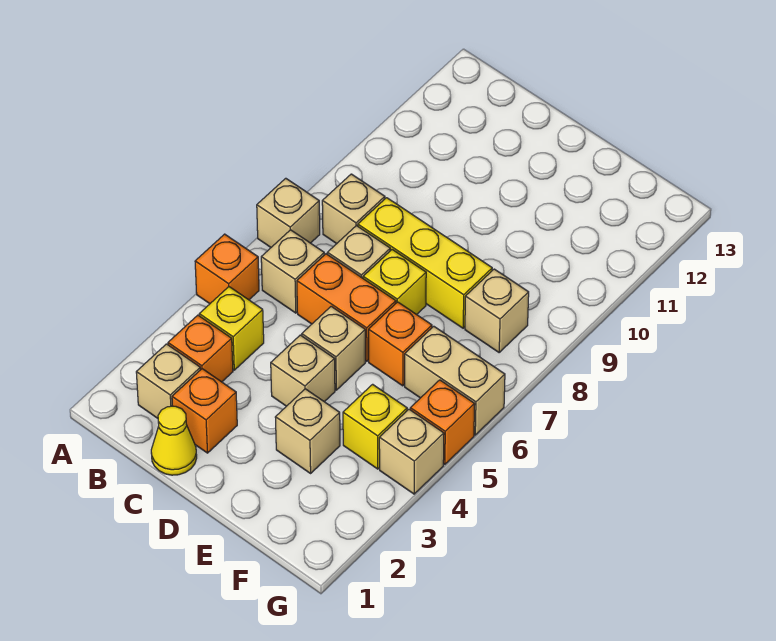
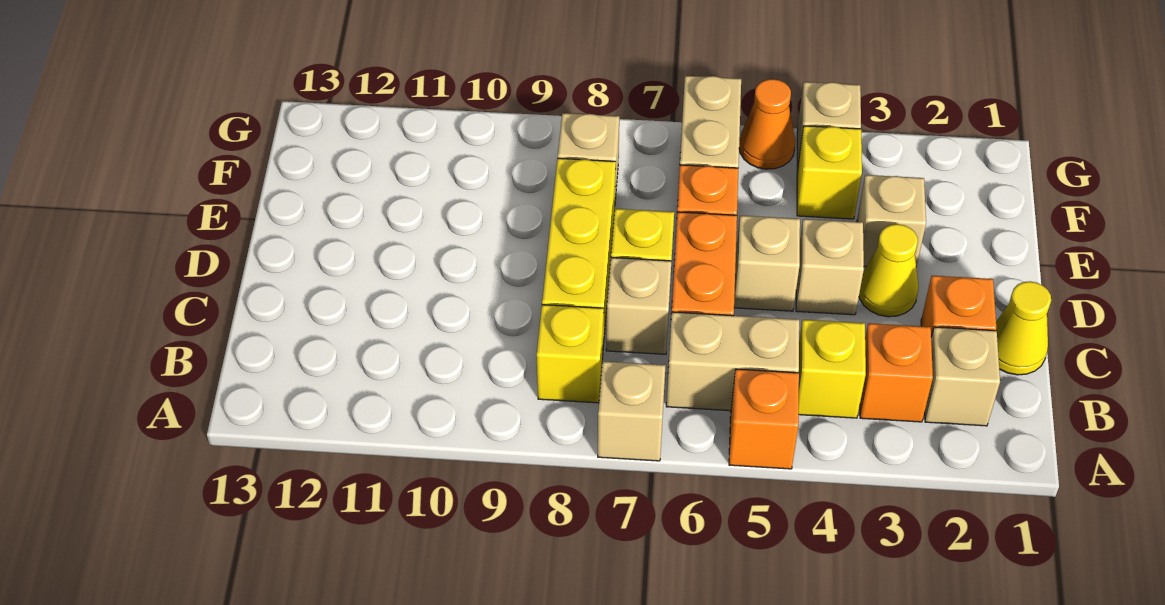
tan 1x1 brick [261,230,324,313] -> tan 1x2 brick [666,312,799,411]
tan 1x1 brick [322,174,385,244] -> yellow 1x1 brick [537,305,604,403]
none -> yellow 1x1 cone [859,224,919,317]
orange 1x1 brick [410,380,475,464] -> orange 1x1 cone [739,79,795,169]

